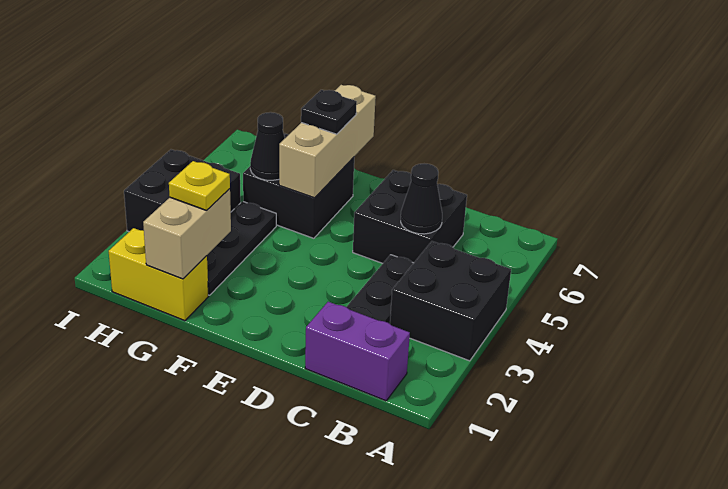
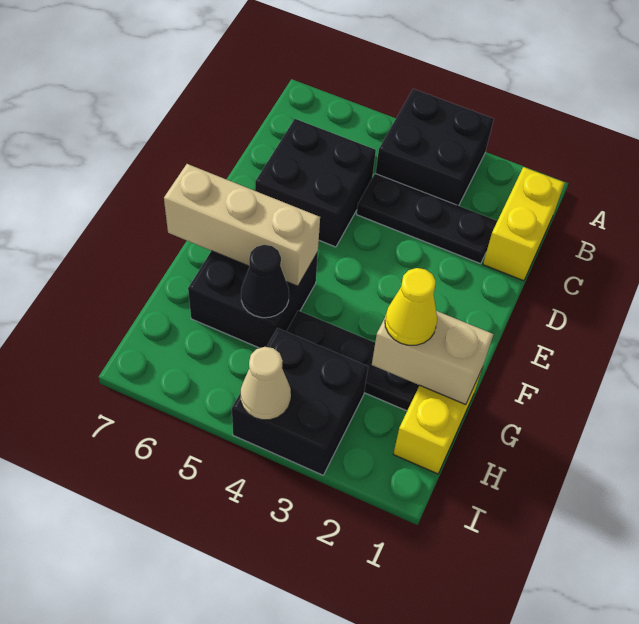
purple 1x2 brick [305,302,410,401] -> yellow 1x2 brick [483,167,564,281]
black 1x1 cone [401,164,442,234] -> none
black 1x1 plate [301,90,357,134] -> none
yellow 1x1 plate [169,161,230,211] -> yellow 1x1 cone [385,268,437,345]
none -> tan 1x1 cone [241,347,291,420]

